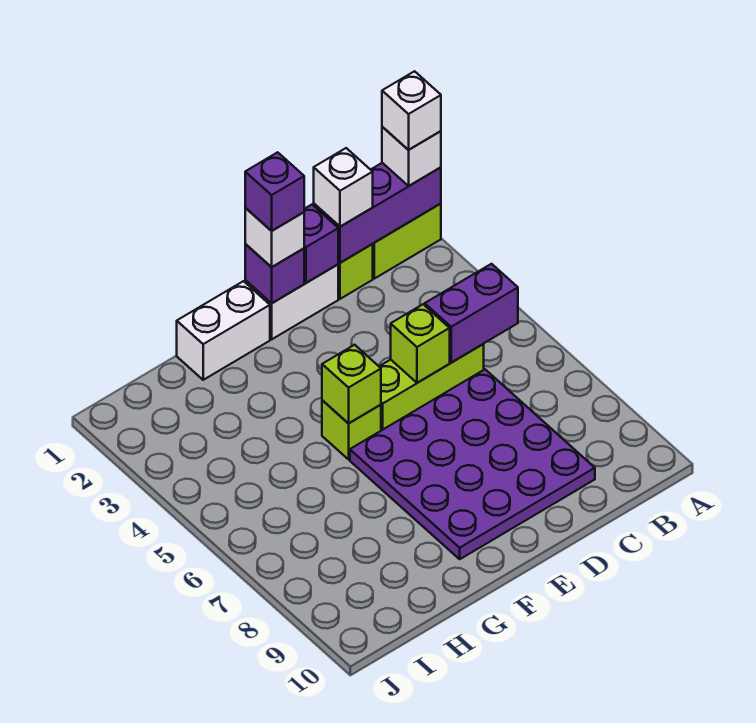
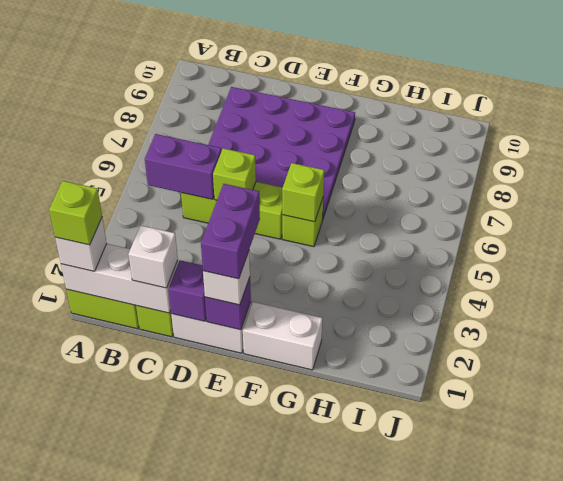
purple 1x3 brick [314,163,441,263] -> white 1x3 brick [61,244,178,313]
white 1x1 brick [382,71,441,150] -> lime 1x1 brick [49,181,102,245]
purple 1x1 brick [245,152,304,231] -> purple 1x2 brick [201,184,260,279]

